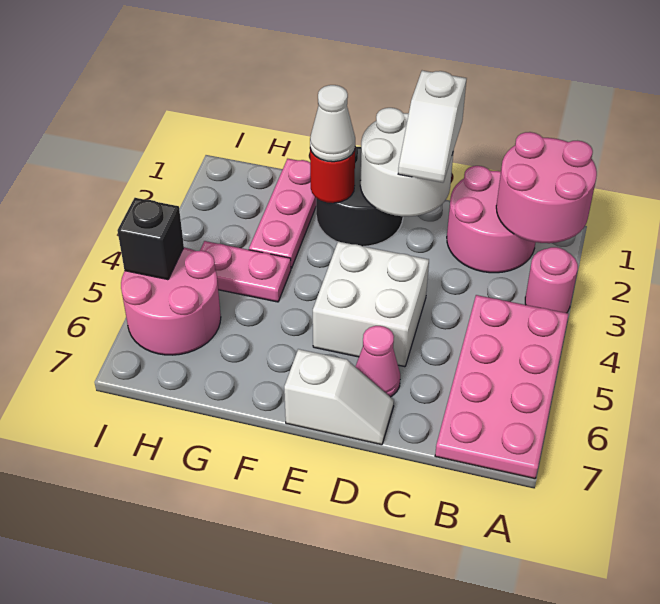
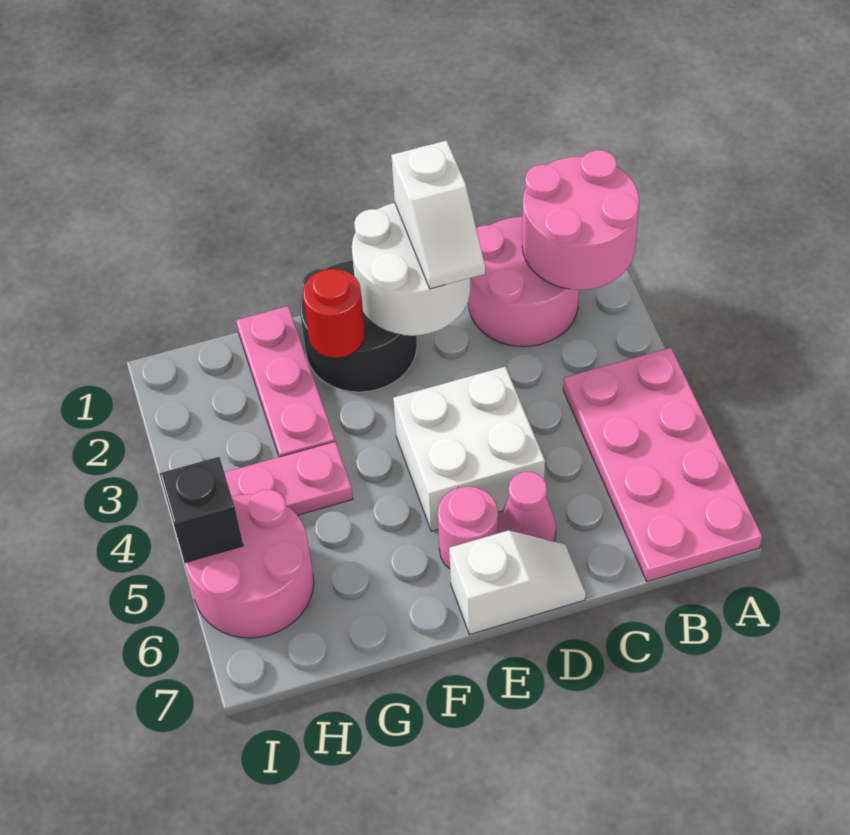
pink 1x1 round brick [525,247,578,313] -> pink 1x1 round brick moved to [438,486,498,569]
white 1x1 cone [310,85,355,162] -> none

